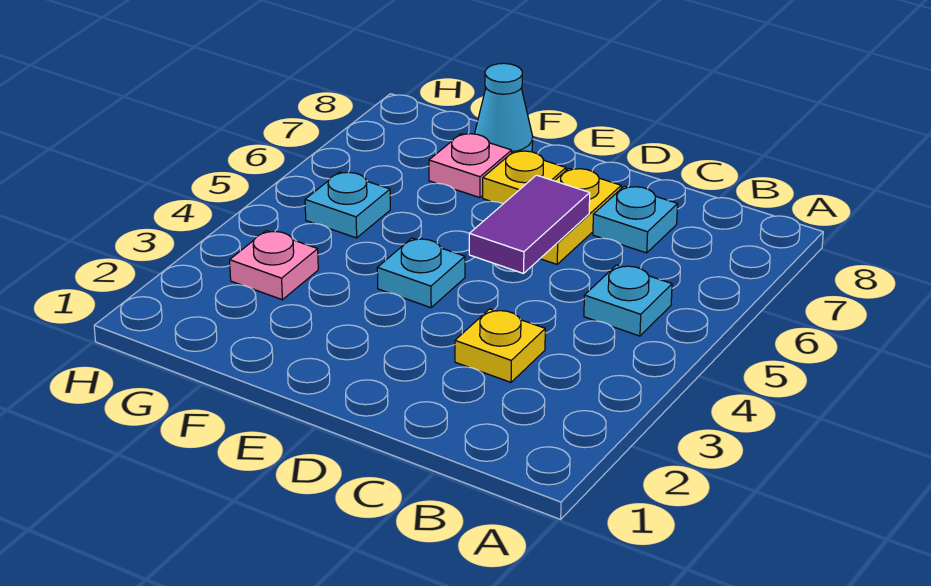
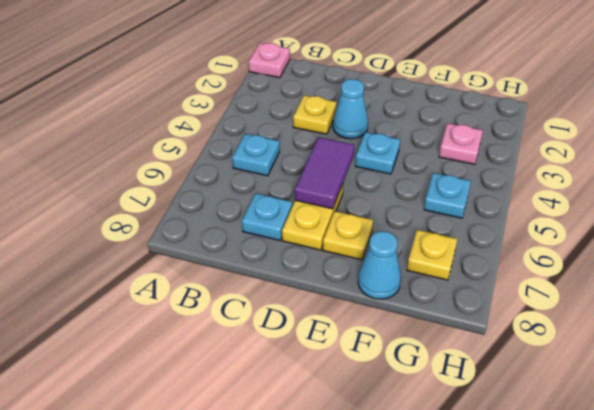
none -> cyan 1x1 cone [333,79,368,139]
pink 1x1 plate [429,134,512,198] -> pink 1x1 plate moved to [249,43,290,78]
none -> yellow 1x1 plate [407,230,457,280]

